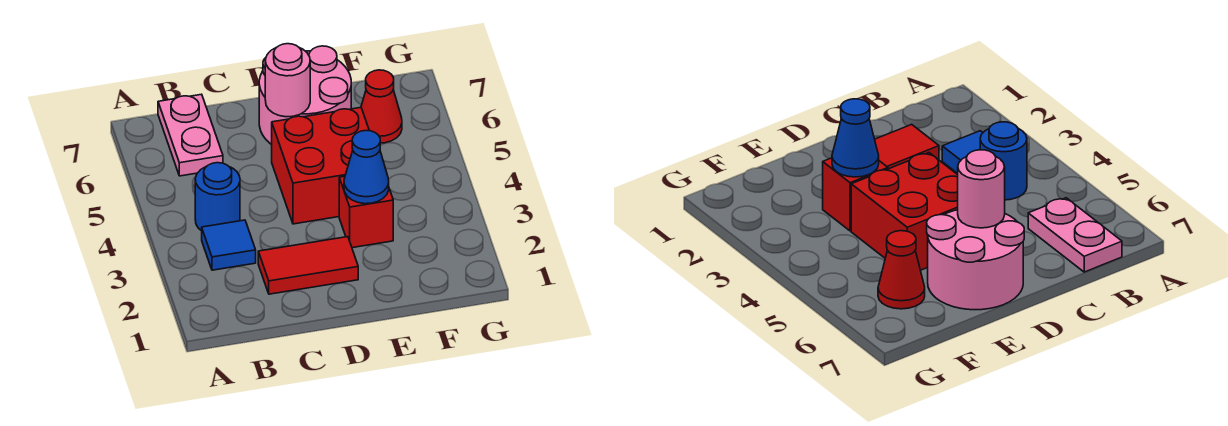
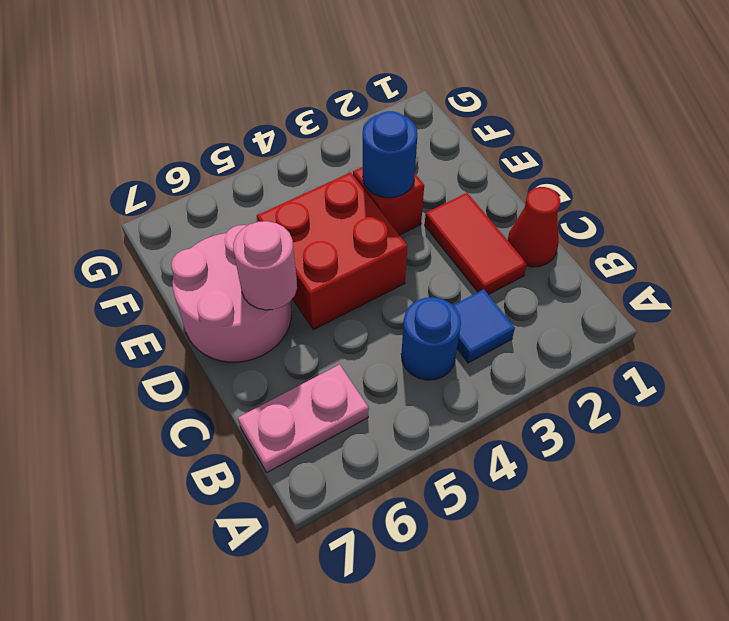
blue 1x1 cone [344,130,389,204] -> blue 1x1 round brick [363,111,417,198]
red 1x1 cone [361,70,402,143] -> red 1x1 cone moved to [508,187,560,267]

